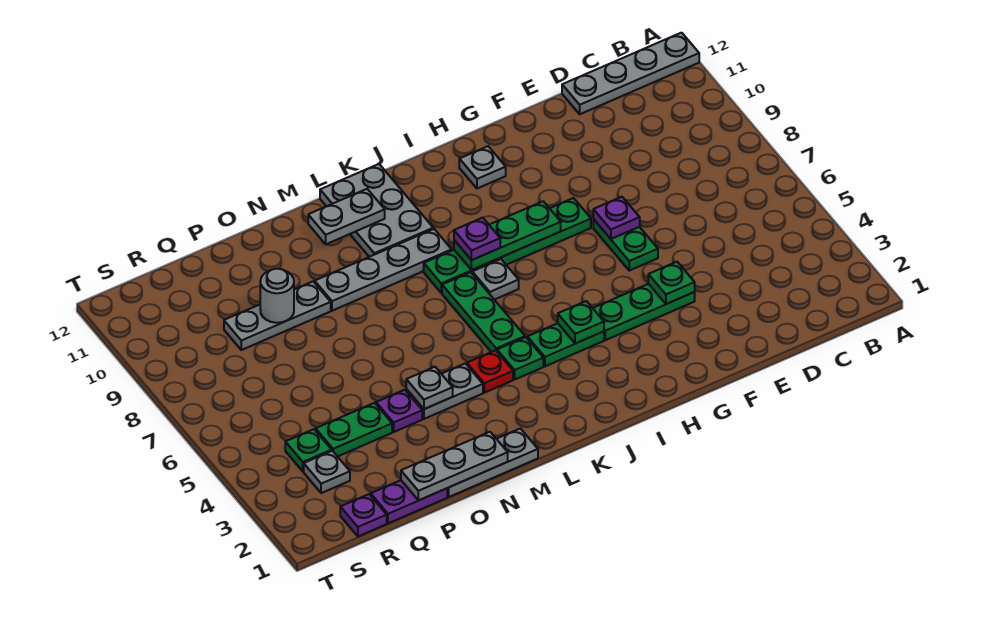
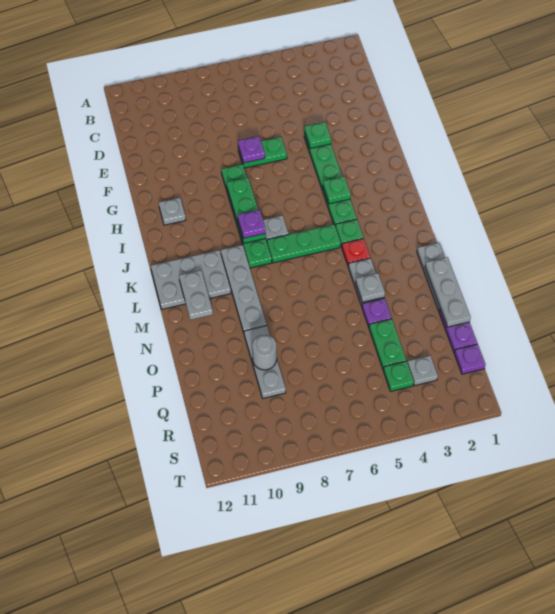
grey 1x4 plate [562,33,699,114] -> none

